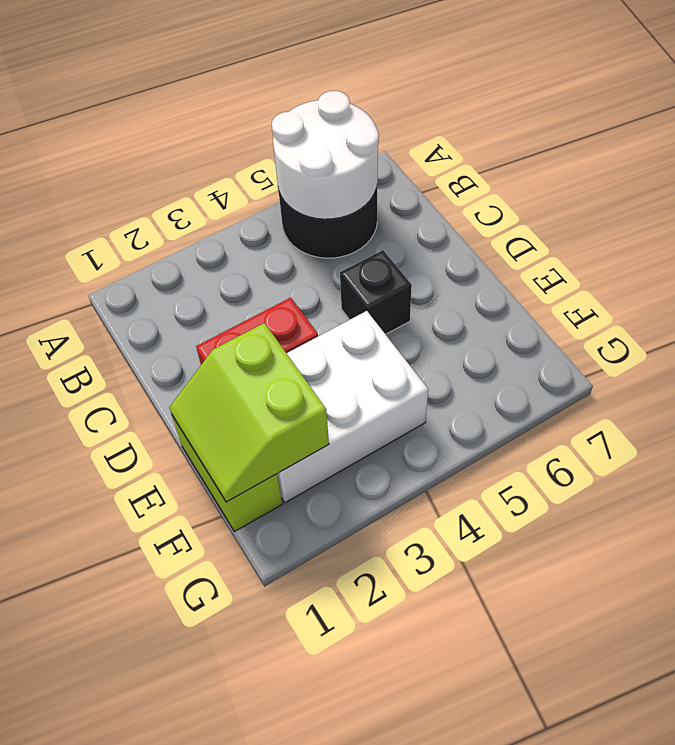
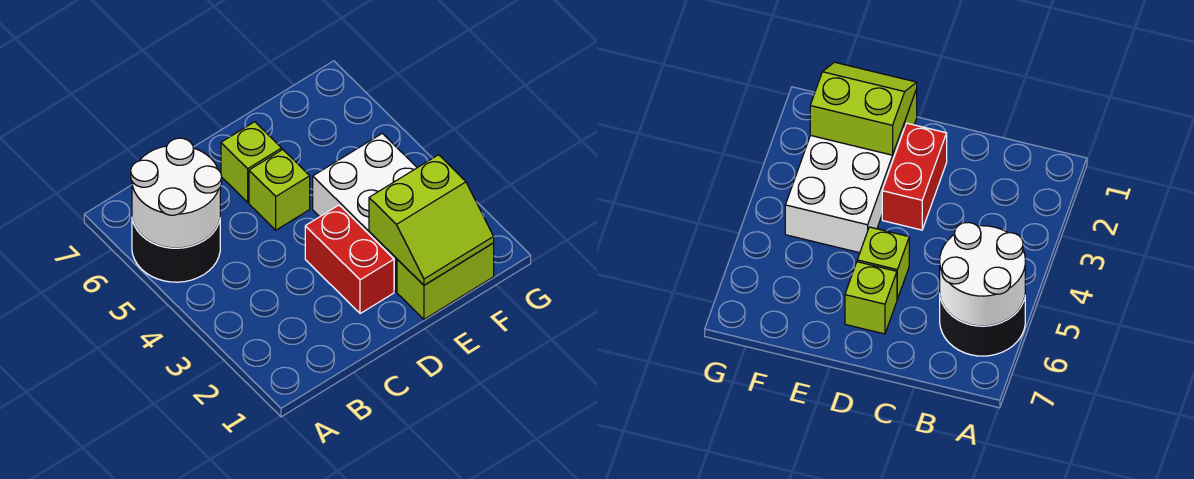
black 1x1 brick [340,250,412,334] -> lime 1x1 brick [249,150,310,230]
none -> lime 1x1 brick [221,122,282,202]

